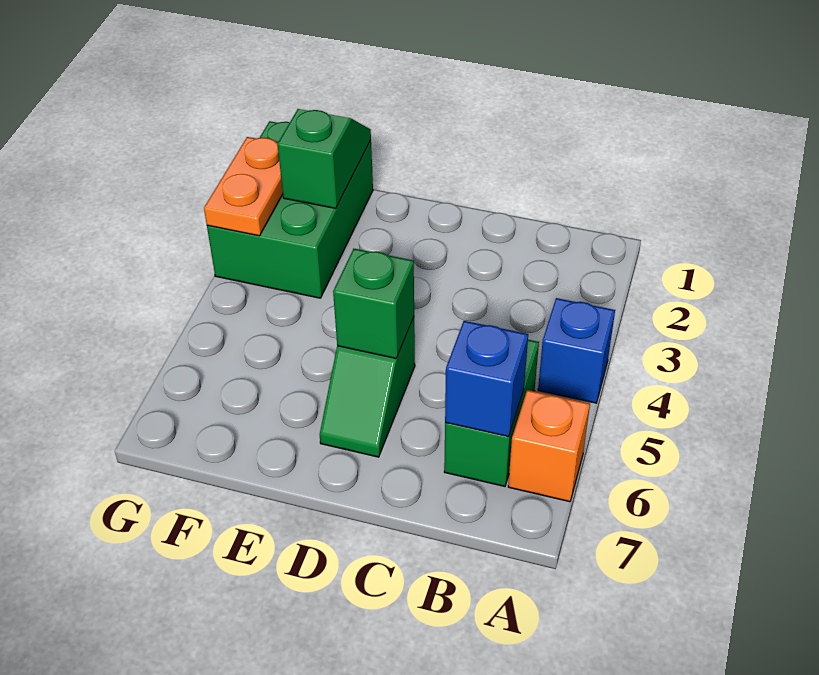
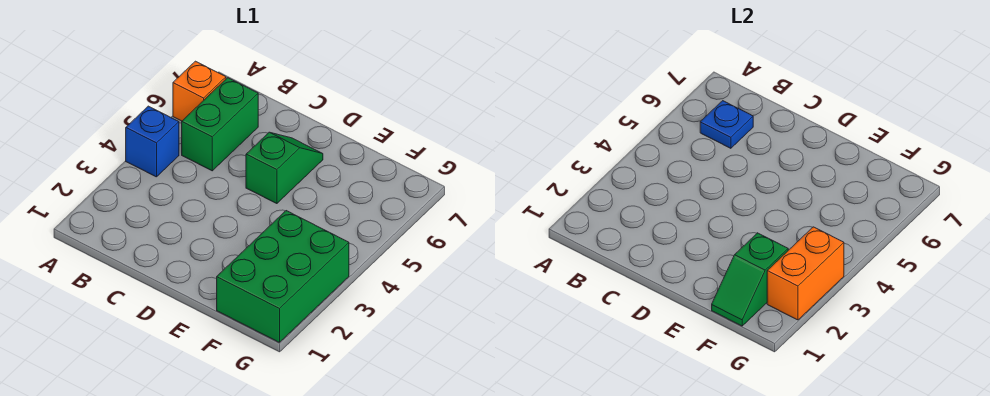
blue 1x1 brick [445,321,528,437] -> blue 1x1 plate [700,101,753,148]
green 1x1 brick [333,249,414,358] -> none
orange 1x2 plate [204,137,283,236] -> orange 1x2 brick [767,227,844,320]

